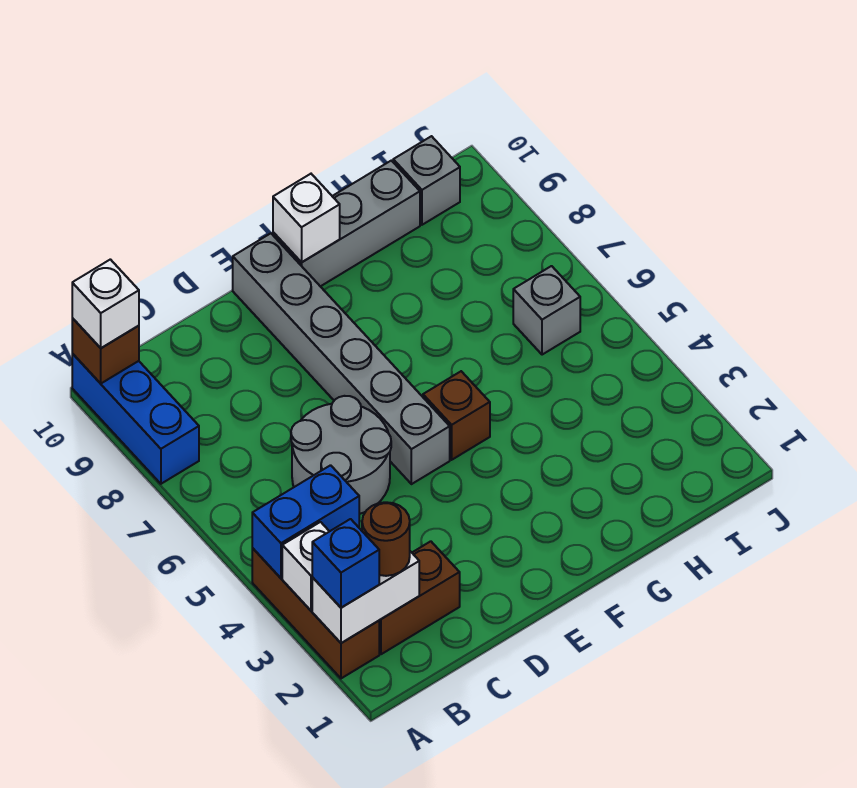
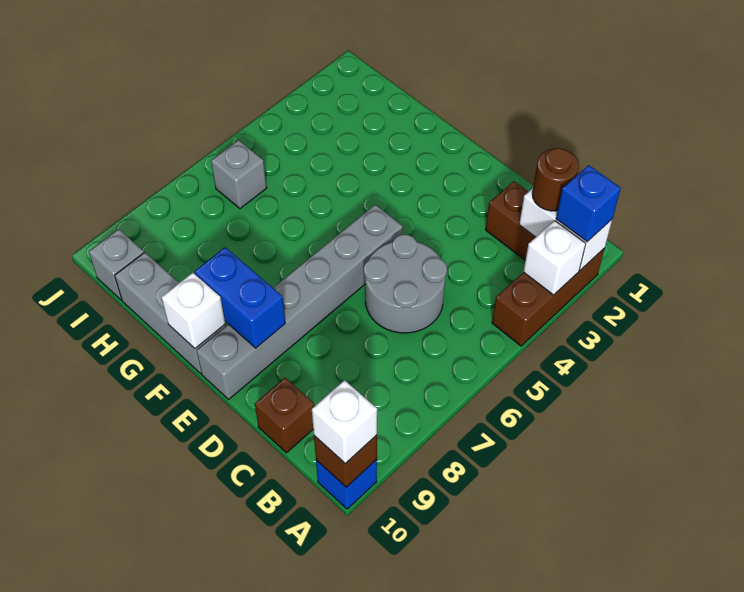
blue 1x2 brick [252,465,359,578] -> blue 1x2 brick moved to [195,247,285,348]
blue 1x3 brick [72,354,199,484] -> blue 1x1 brick [316,459,377,509]
brown 1x1 brick [423,371,490,460] -> brown 1x1 brick moved to [255,378,314,453]

